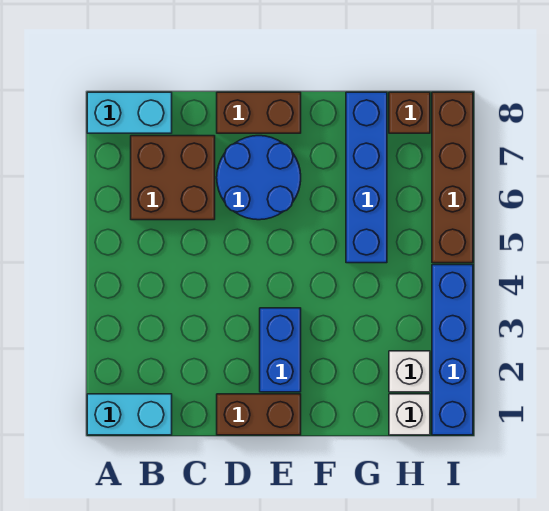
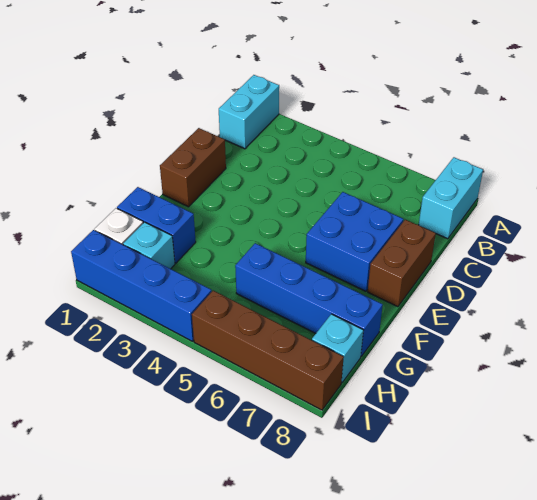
brown 2x2 brick [131,136,215,220] -> none
blue 2x2 round brick [217,136,301,220] -> blue 2x2 brick [306,192,403,291]
blue 1x2 brick [260,308,301,392] -> blue 1x2 brick moved to [117,187,196,263]
white 1x1 brick [389,351,430,392] -> cyan 1x1 brick [123,222,175,269]
brown 1x1 brick [389,92,430,133] -> cyan 1x1 brick [312,314,363,383]

